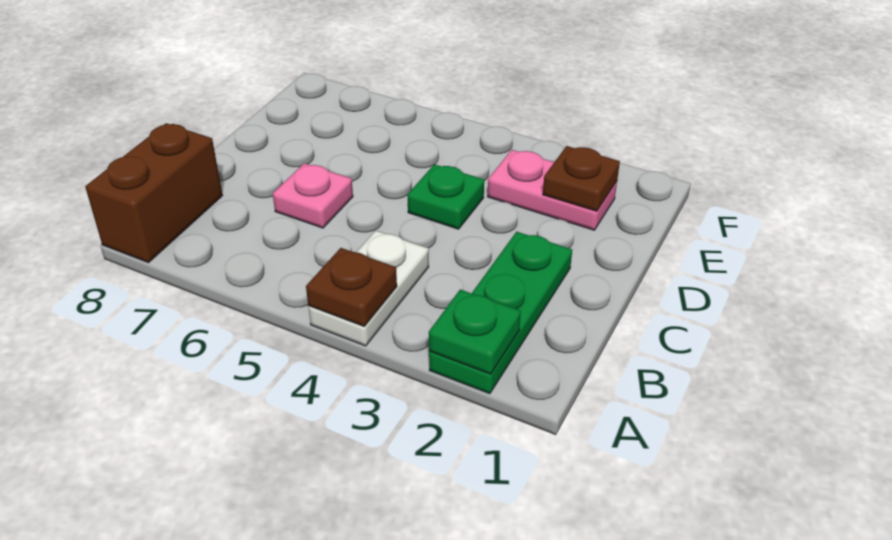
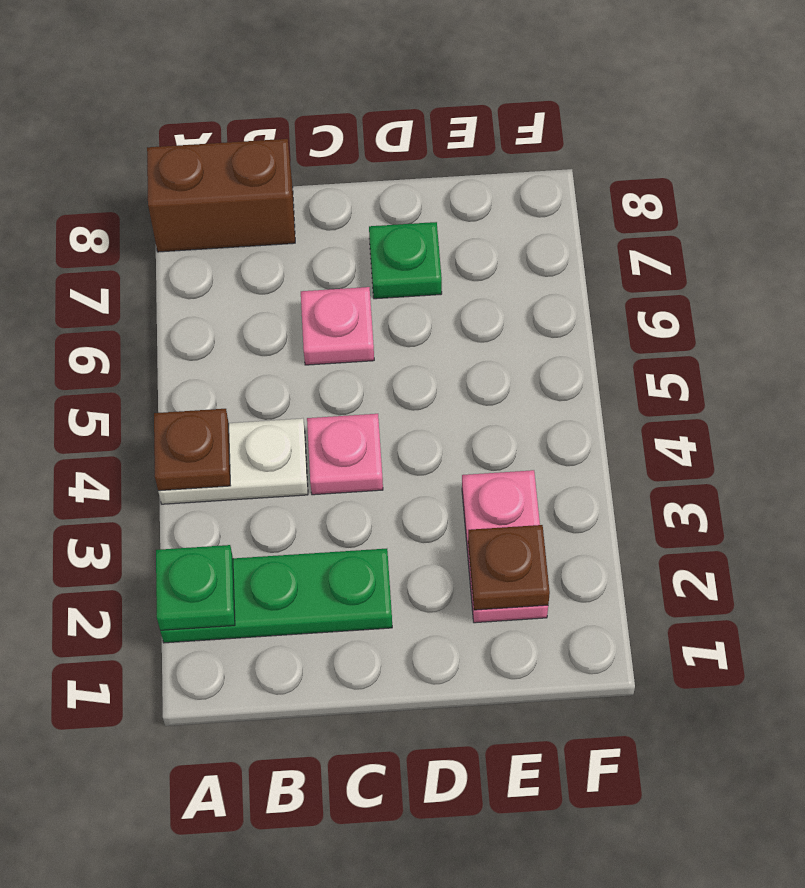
none -> pink 1x1 plate [307,414,383,495]
green 1x1 plate [407,164,484,229] -> green 1x1 plate moved to [369,222,442,299]

